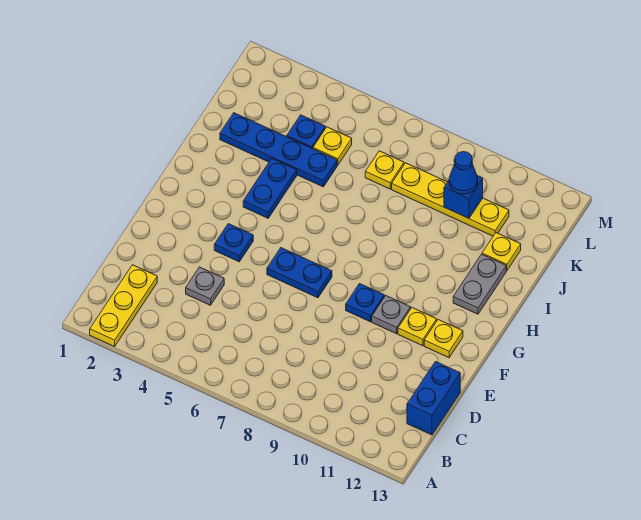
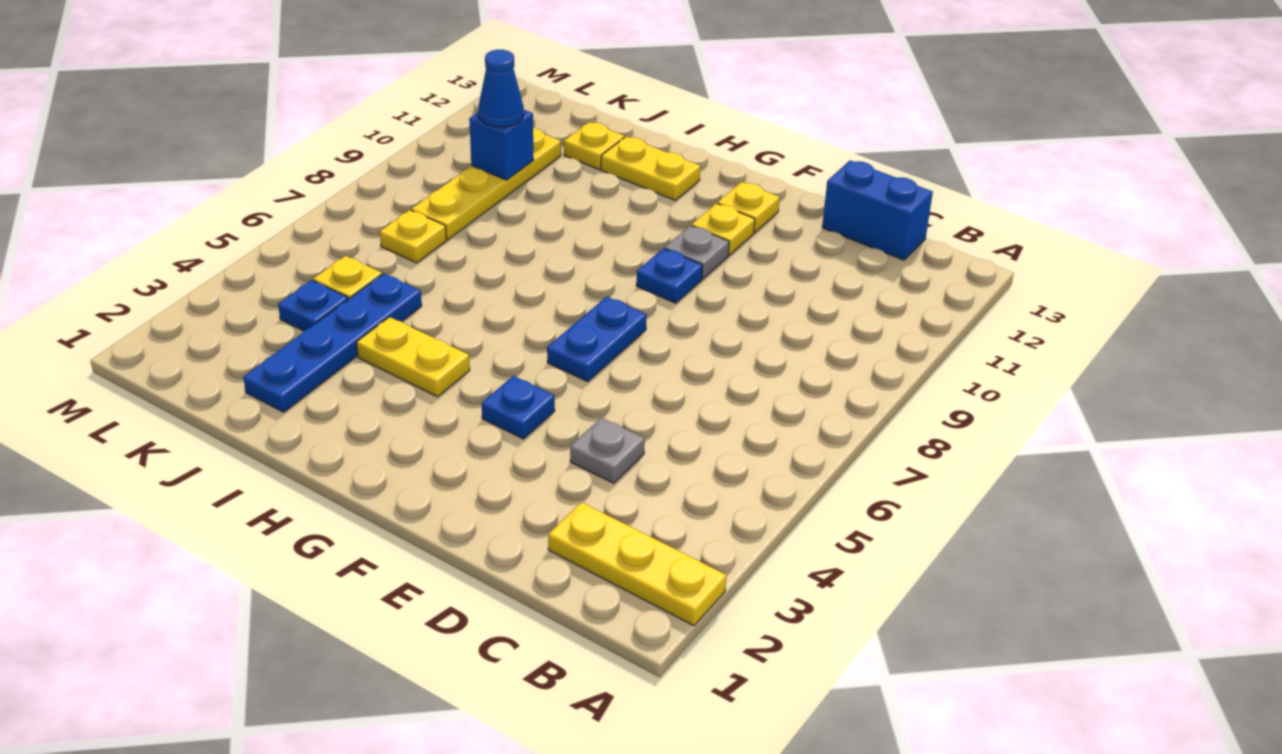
blue 1x2 plate [243,159,297,218] -> yellow 1x2 plate [357,317,470,397]
grey 1x2 plate [453,254,506,314] -> yellow 1x2 plate [601,137,700,200]

